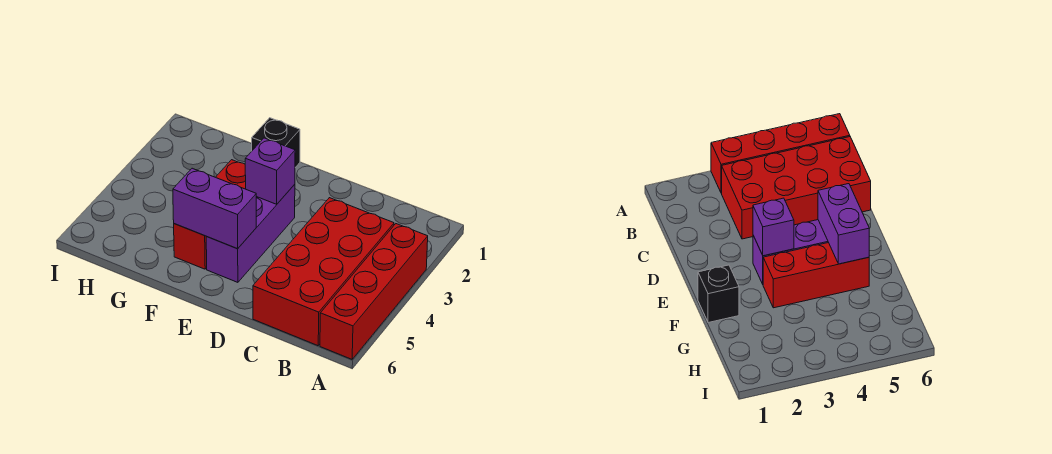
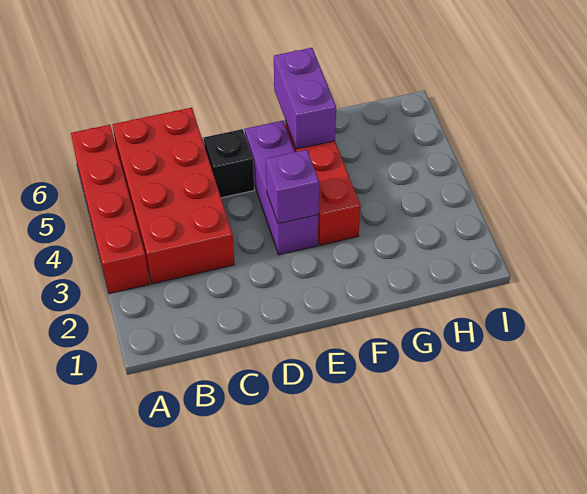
purple 1x2 brick [173,168,256,249] -> purple 1x2 brick turned to [274,48,336,149]
black 1x1 brick [252,118,300,168] -> black 1x1 brick moved to [204,129,254,198]

